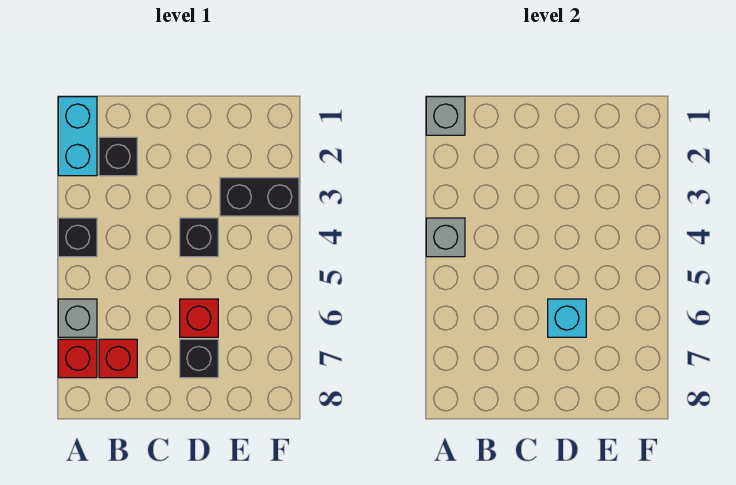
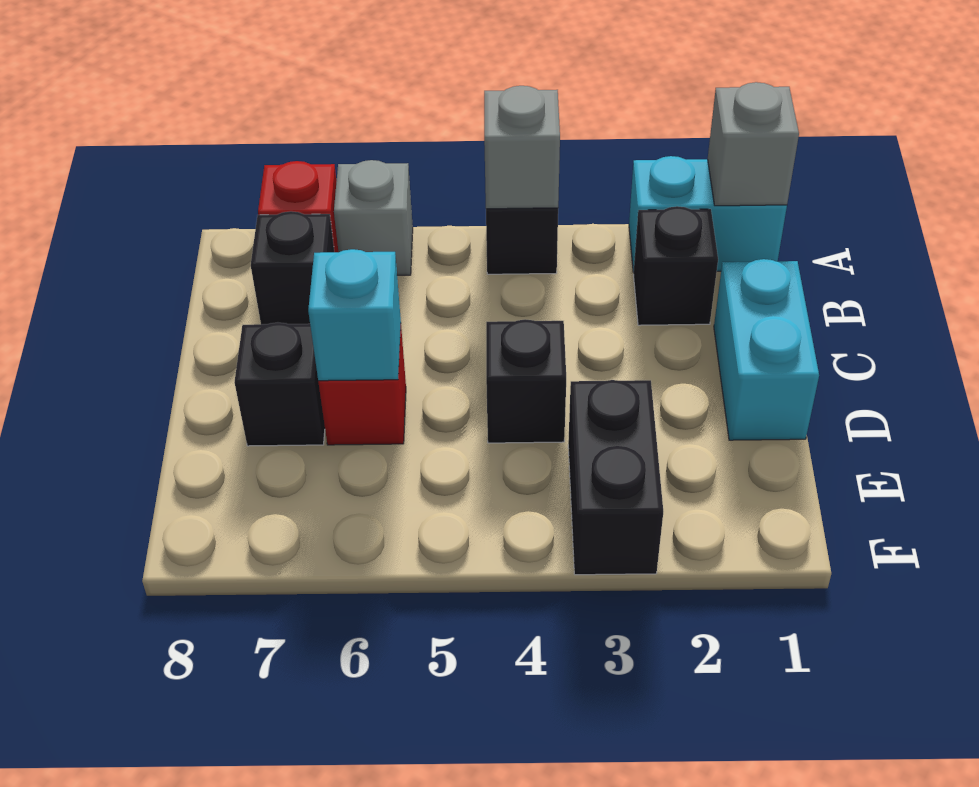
red 1x1 brick [99,339,137,378] -> black 1x1 brick [251,211,334,324]
none -> cyan 1x2 brick [714,259,819,440]

